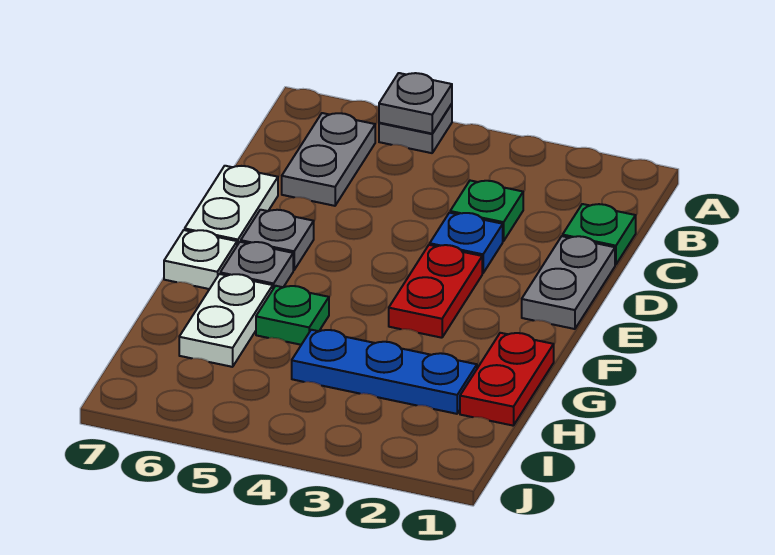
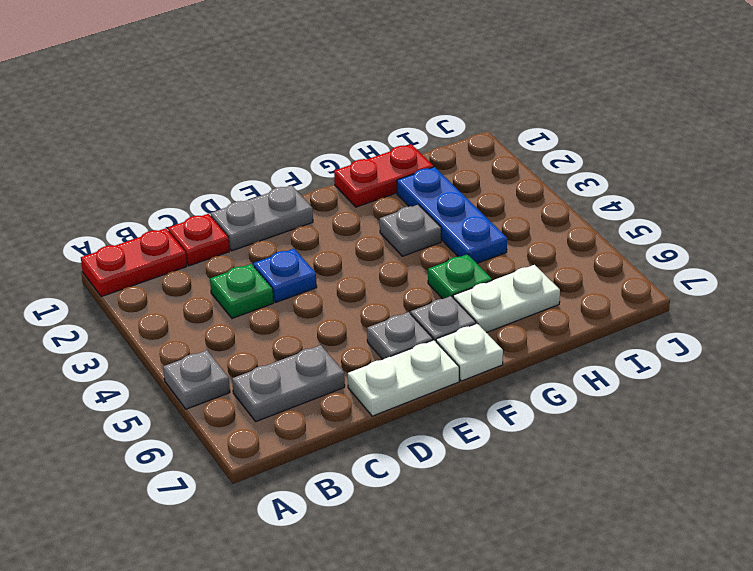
grey 1x1 plate [379,73,452,134] -> grey 1x1 plate moved to [380,205,441,256]
green 1x1 plate [563,204,636,265] -> red 1x1 plate [168,214,230,266]
red 1x2 plate [389,245,482,338] -> red 1x2 plate moved to [81,228,187,297]

